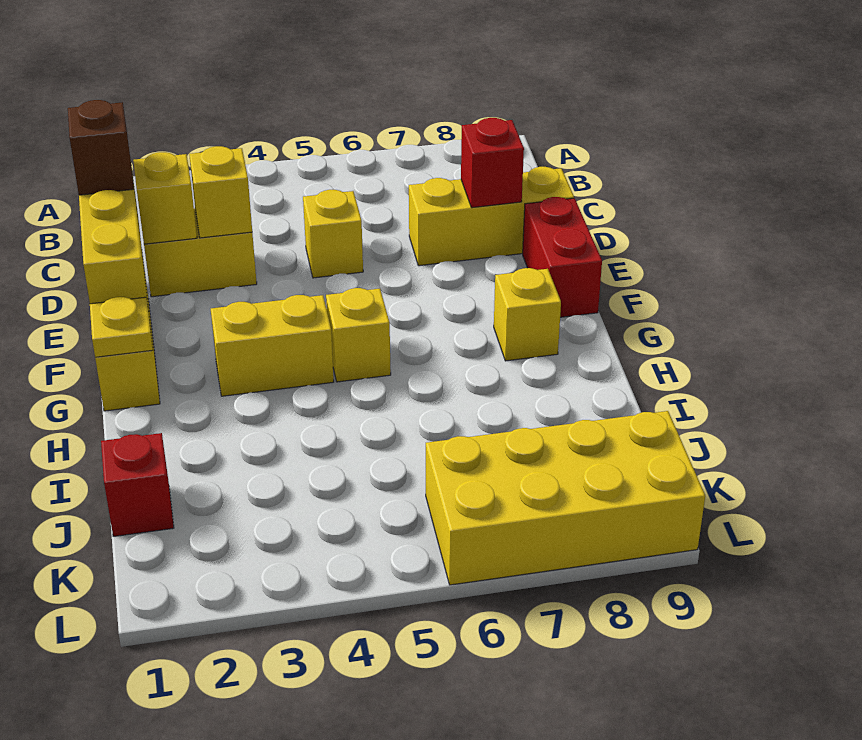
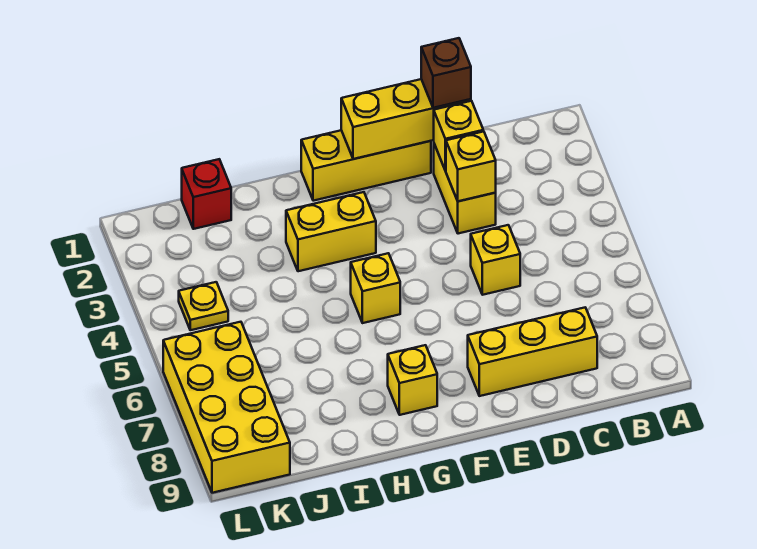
yellow 1x3 brick [409,167,574,266] -> yellow 1x3 brick turned to [468,308,597,396]
red 1x1 brick [461,118,524,208] -> none
red 1x2 brick [523,197,602,317] -> none
yellow 1x1 plate [90,297,153,357] -> yellow 1x1 plate moved to [179,282,228,330]
yellow 1x2 brick [211,295,334,396] -> yellow 1x2 brick turned to [286,192,376,271]

